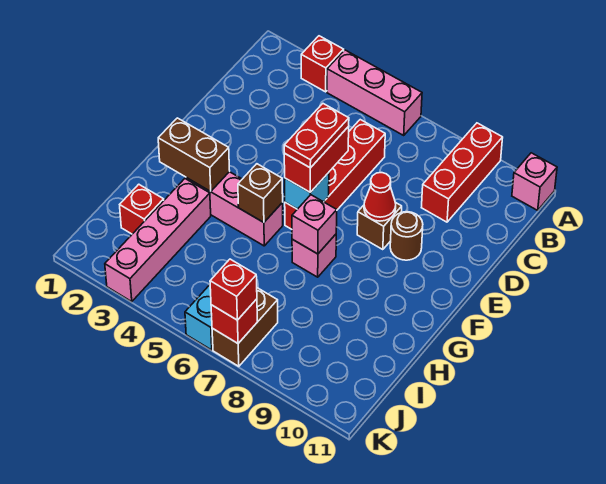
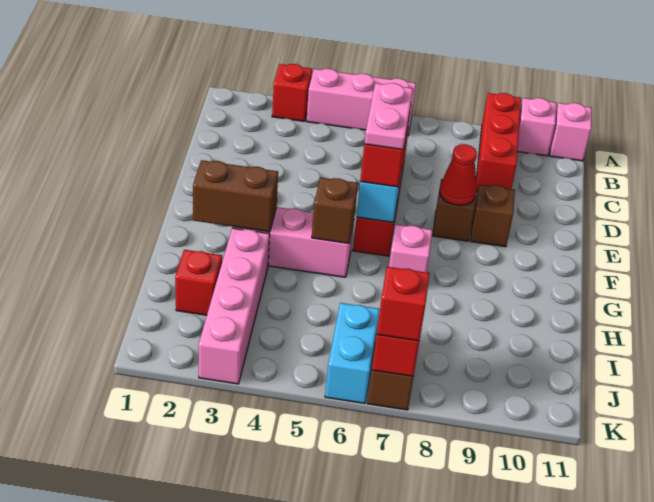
red 1x2 plate [284,104,349,168] -> pink 1x2 plate [364,83,413,150]
brown 1x1 round brick [390,212,423,260] -> brown 1x1 brick [470,184,515,247]
pink 1x1 brick [292,195,337,254] -> pink 1x1 brick moved to [518,98,556,156]

